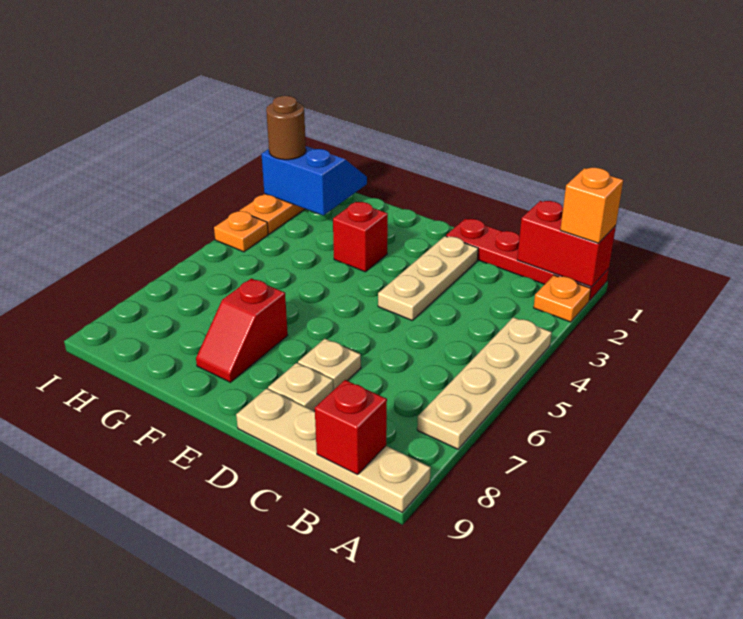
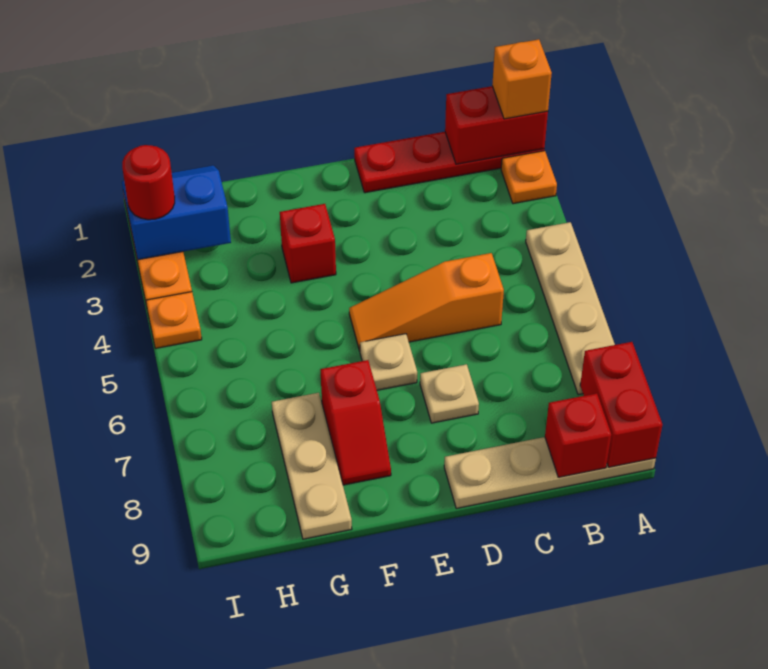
none -> red 1x2 brick [580,342,662,467]
none -> orange 1x3 slope [349,253,504,351]
tan 1x3 plate [378,236,478,320] -> tan 1x3 plate moved to [272,393,352,539]
tan 1x1 plate [268,363,333,411] -> tan 1x1 plate moved to [360,334,417,390]
brown 1x1 round brick [266,96,306,160] -> red 1x1 round brick [122,145,175,220]

